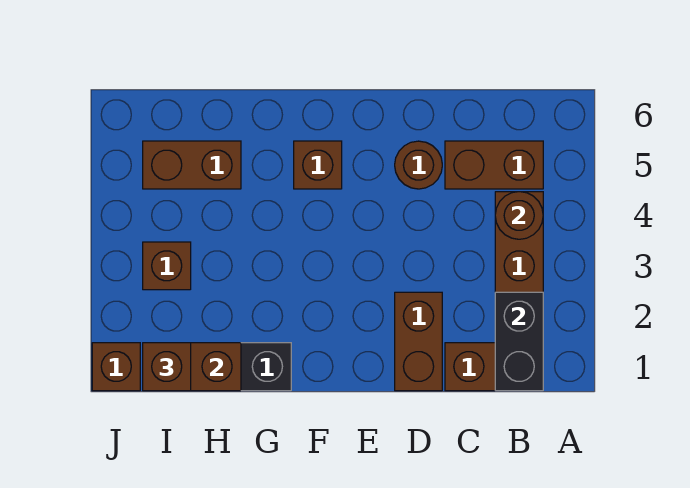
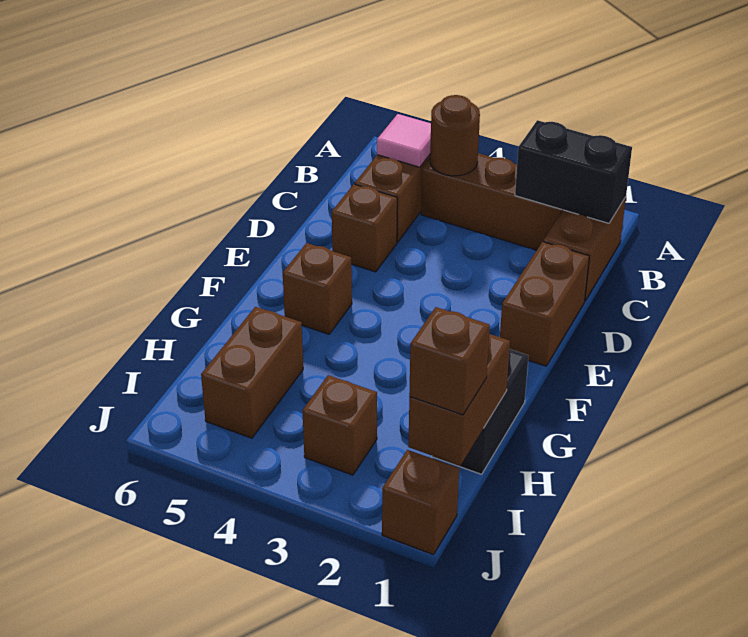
none -> pink 1x1 tile [377,114,431,167]
brown 1x2 brick [395,292,442,391] -> brown 1x2 brick turned to [500,242,589,366]
brown 1x1 round brick [395,141,442,189] -> brown 1x1 brick [332,184,397,272]

